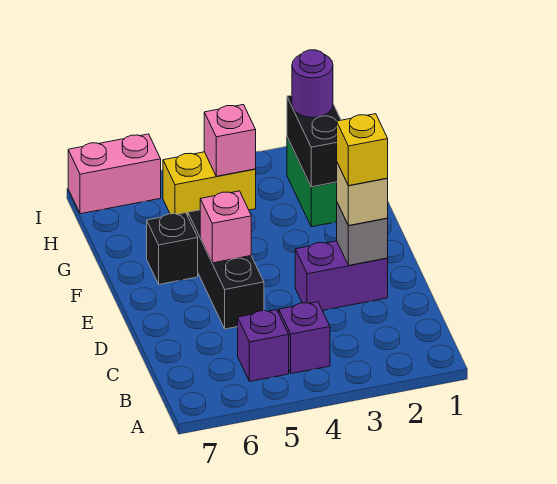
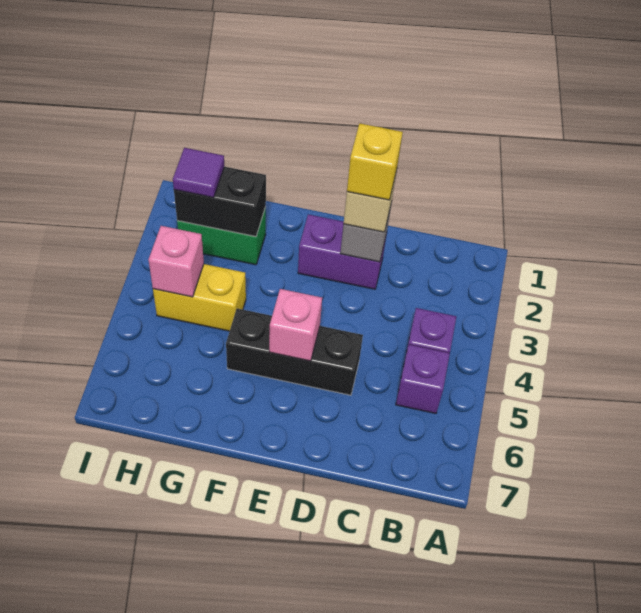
purple 1x2 brick [295,241,388,310] -> purple 1x2 brick turned to [298,214,387,289]
black 1x1 brick [147,213,198,284] -> none
purple 1x1 round brick [292,50,333,118] -> purple 1x1 tile [173,148,224,198]
yellow 1x2 brick [163,152,256,216] -> yellow 1x2 brick turned to [153,264,246,331]
pink 1x2 brick [68,134,161,214] -> none

